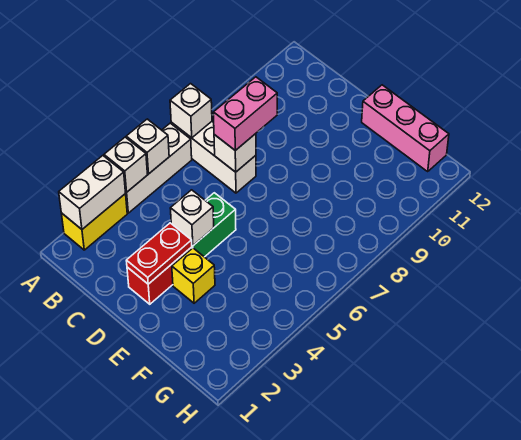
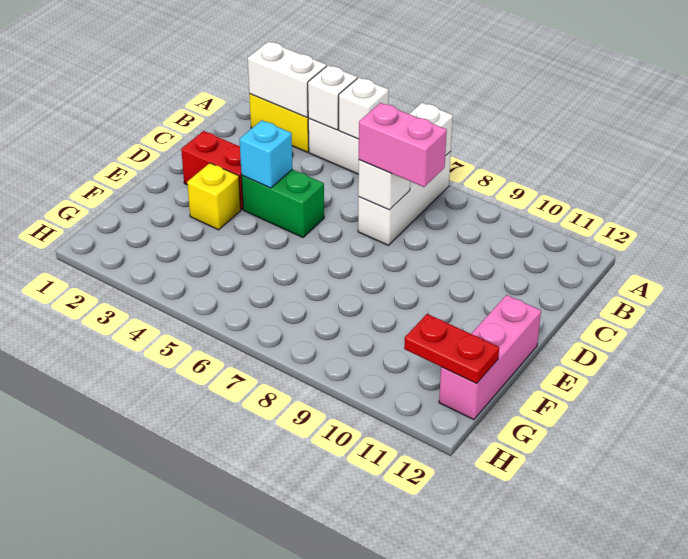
red 1x2 plate [126,223,192,284] -> red 1x2 plate moved to [404,314,499,383]
white 1x1 brick [170,190,214,246] -> cyan 1x1 brick [239,120,292,188]

